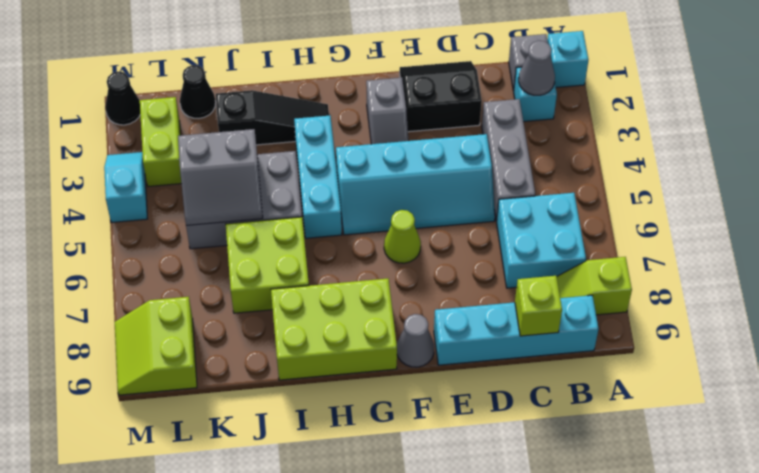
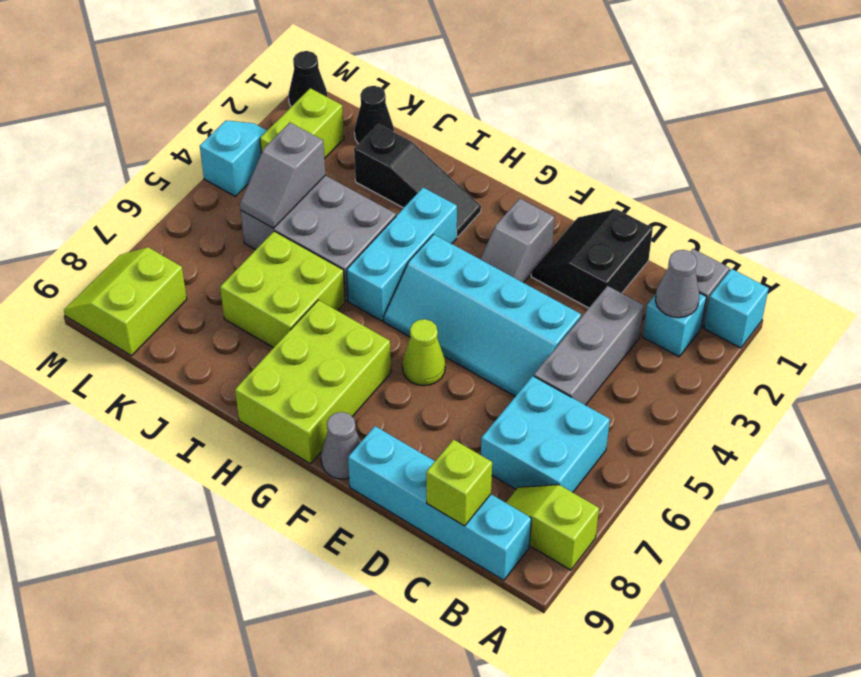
black 2x2 slope [400,61,482,132] -> black 2x2 slope turned to [531,209,653,308]
lime 2x3 brick [271,278,397,380] -> lime 2x3 brick turned to [235,300,391,464]
grey 2x2 slope [178,129,263,225] -> grey 1x2 slope [240,123,325,228]

